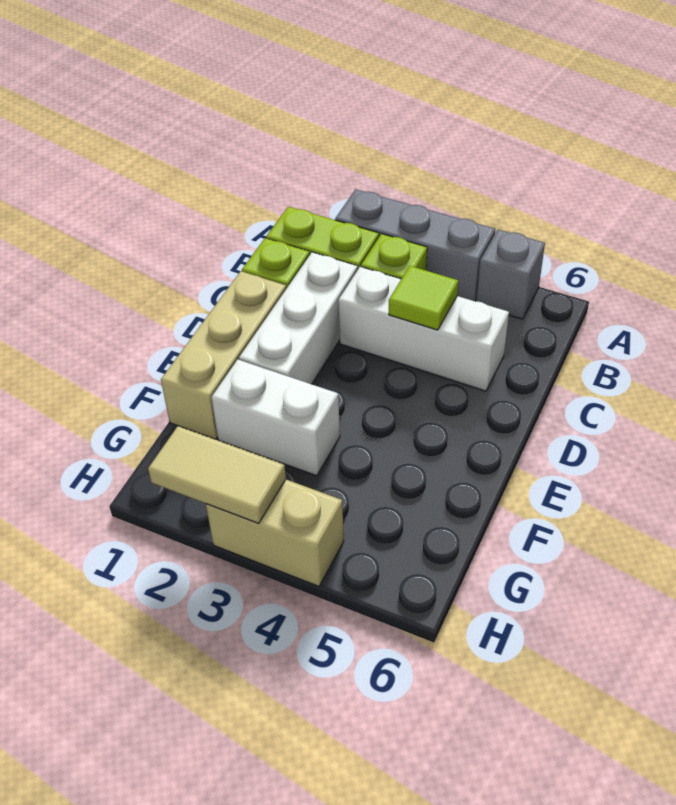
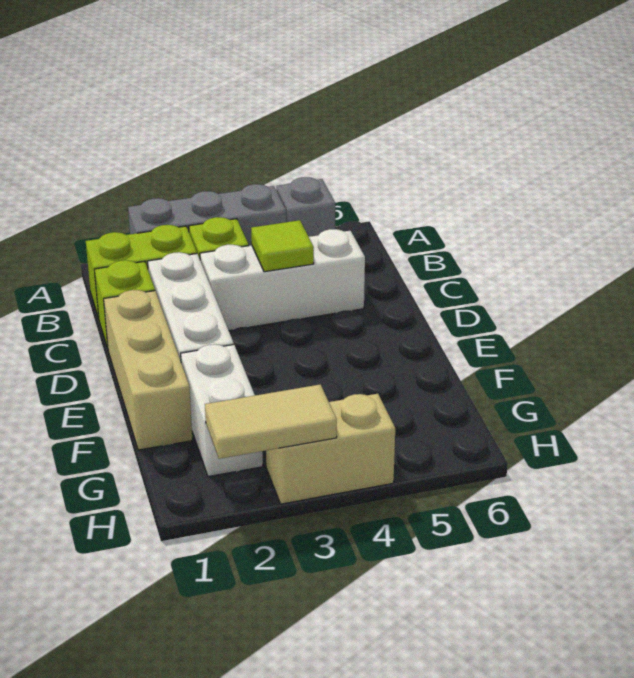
white 1x2 brick [211,360,340,476] -> white 1x2 brick turned to [181,344,263,477]

